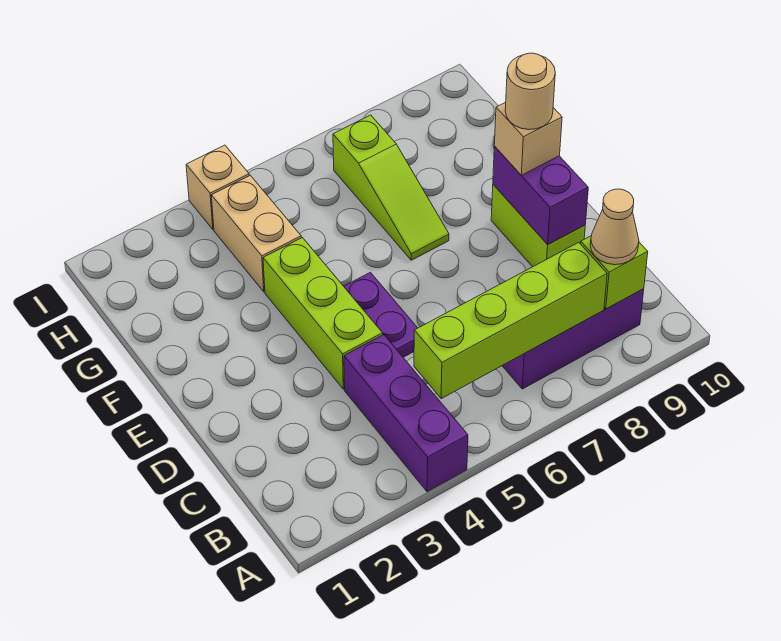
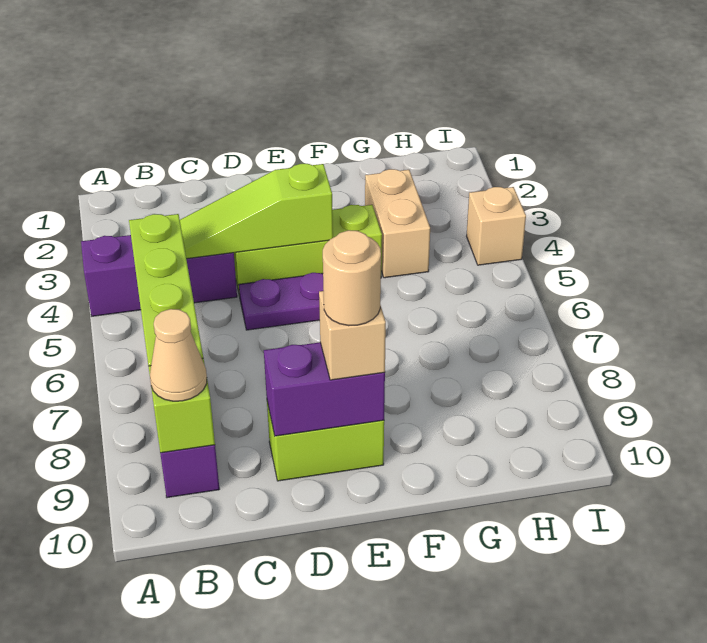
lime 1x3 slope [333,115,449,260] -> lime 1x3 slope moved to [180,164,333,259]
tan 1x2 brick [211,175,301,292] -> tan 1x2 brick turned to [365,169,430,278]

